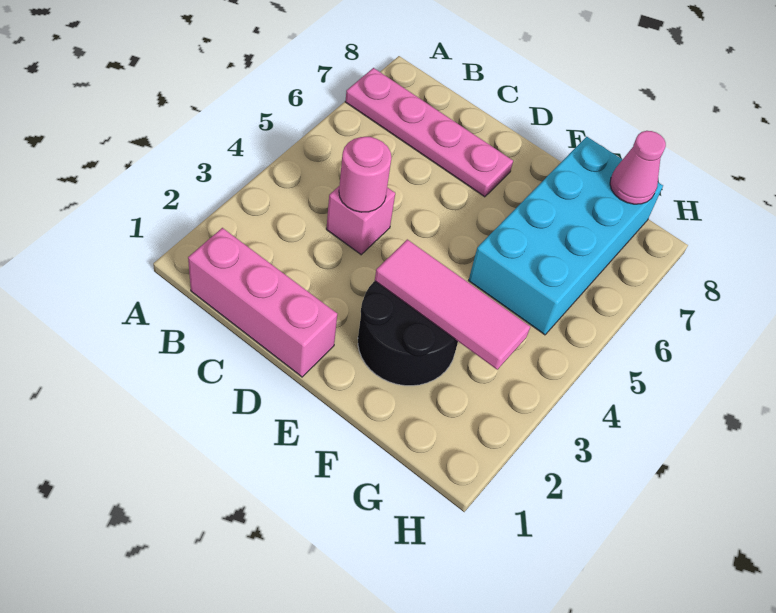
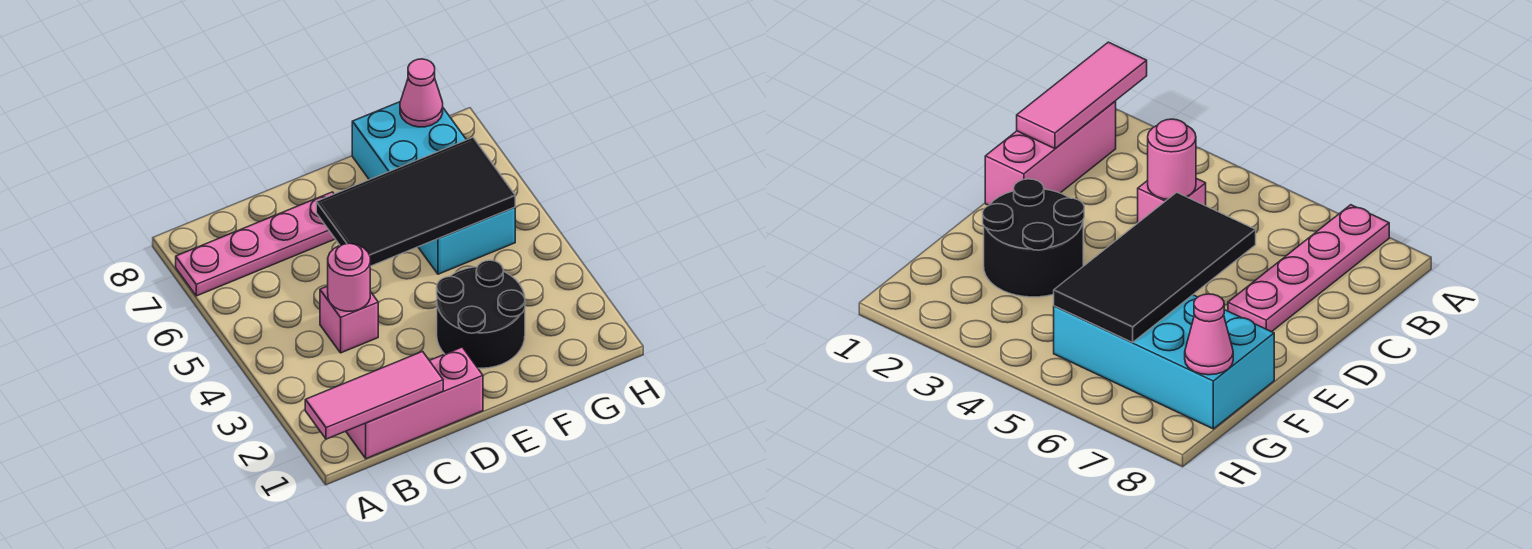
none -> black 2x4 tile [316,137,515,266]
pink 1x3 tile [375,239,530,370] -> pink 1x3 tile moved to [305,352,443,439]

